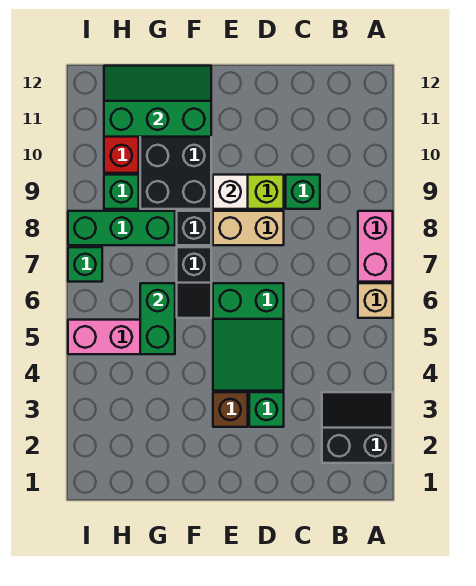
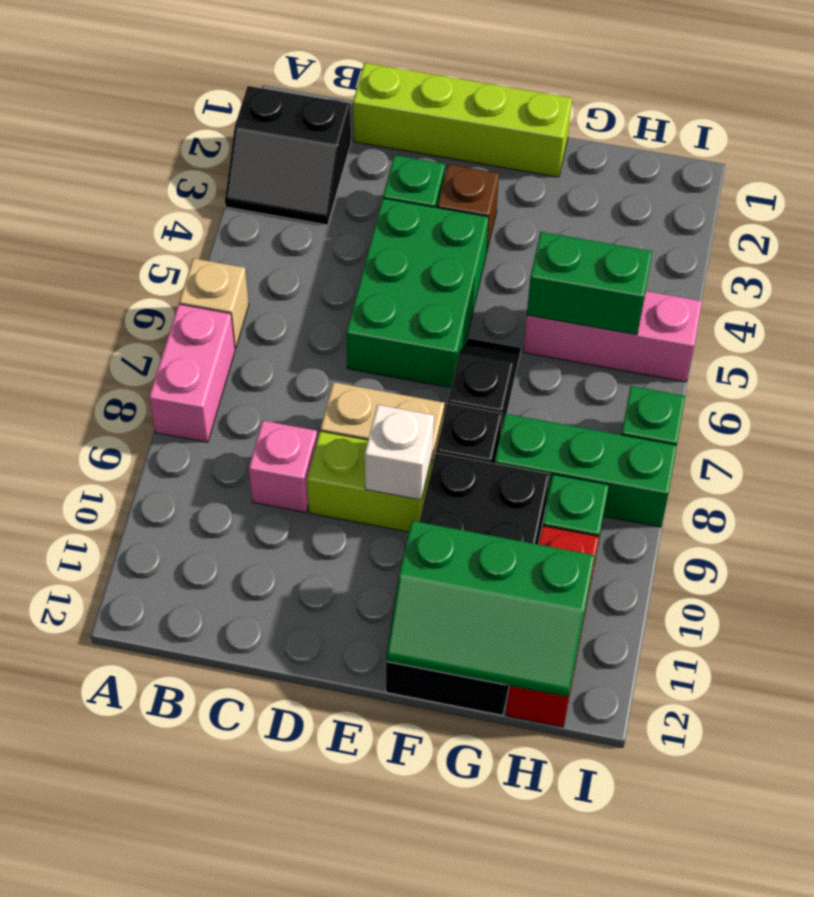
none -> lime 1x4 brick [353,63,572,177]
green 1x1 brick [286,175,320,209] -> pink 1x1 brick [249,421,317,513]
green 2x3 slope [213,283,284,391] -> green 2x3 brick [346,198,489,388]
green 1x2 brick [140,283,175,354] -> green 1x2 brick turned to [527,232,652,335]

